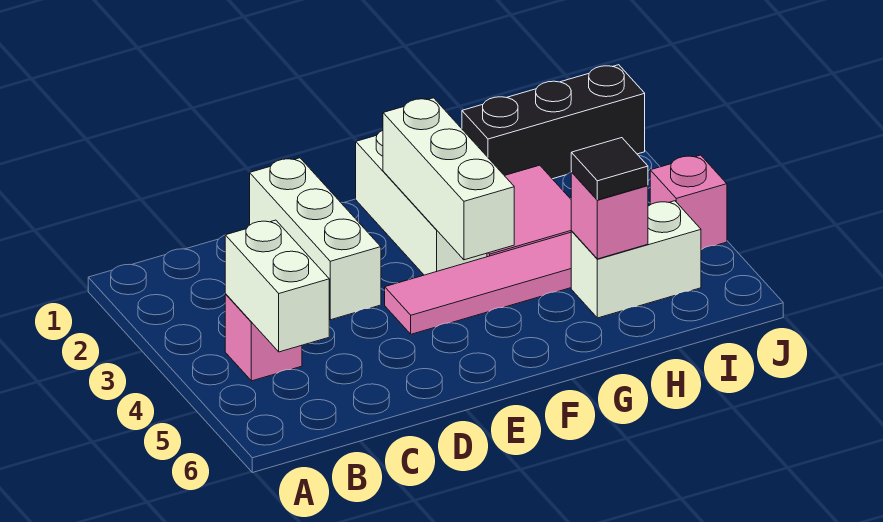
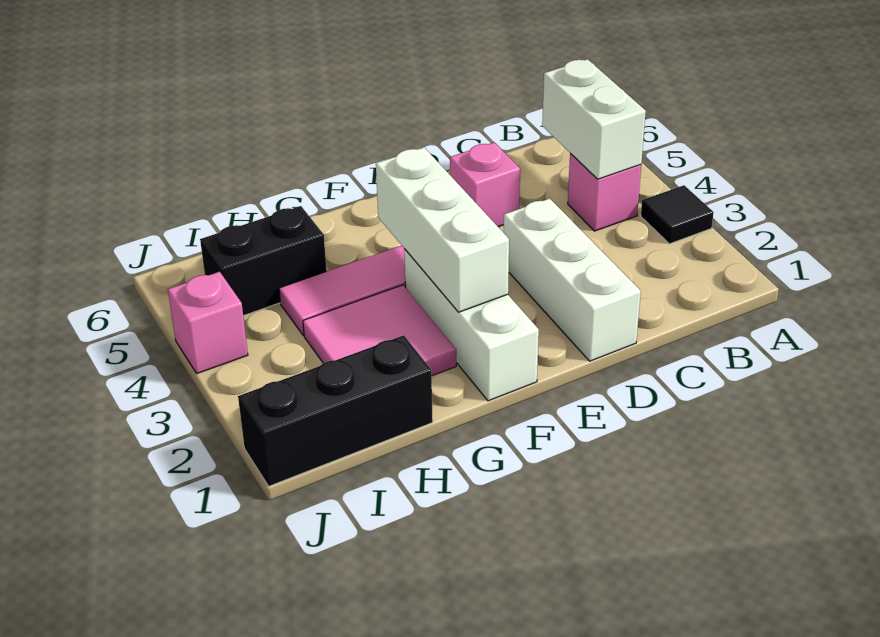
white 1x2 brick [571,201,701,318] -> black 1x2 brick [200,206,327,316]
pink 1x1 brick [571,172,648,259] -> pink 1x1 brick moved to [450,142,520,227]
black 1x1 tile [571,138,648,200] -> black 1x1 tile moved to [641,185,714,244]

